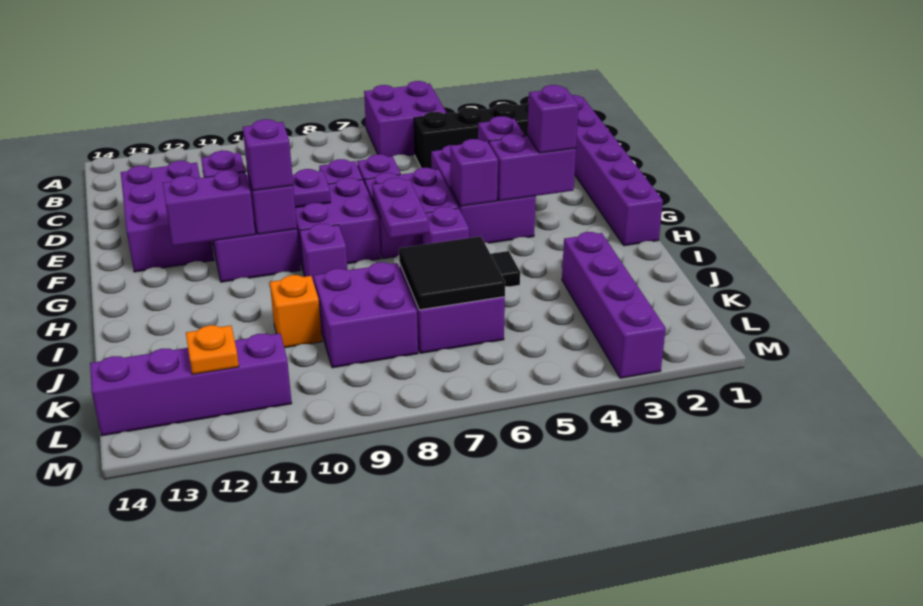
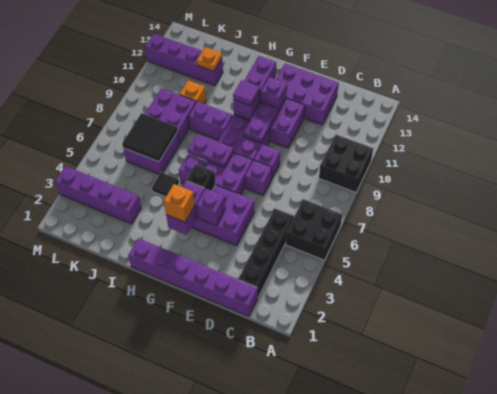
purple 2x2 brick [364,81,447,157] -> black 2x2 brick [286,199,342,260]
none -> black 2x2 brick [319,135,373,192]
purple 1x1 brick [528,85,579,153] -> orange 1x1 brick [164,184,195,222]
purple 1x1 brick [450,139,498,206] -> black 1x1 brick [186,164,215,191]
purple 1x1 brick [243,119,293,191] -> purple 1x1 tile [233,80,260,106]
purple 1x1 brick [299,224,348,282] -> purple 1x2 brick [188,102,233,140]
purple 1x4 brick [90,333,292,436] -> purple 1x4 brick turned to [145,34,223,86]
orange 1x1 plate [186,325,239,374] -> orange 1x1 plate moved to [197,47,222,71]

